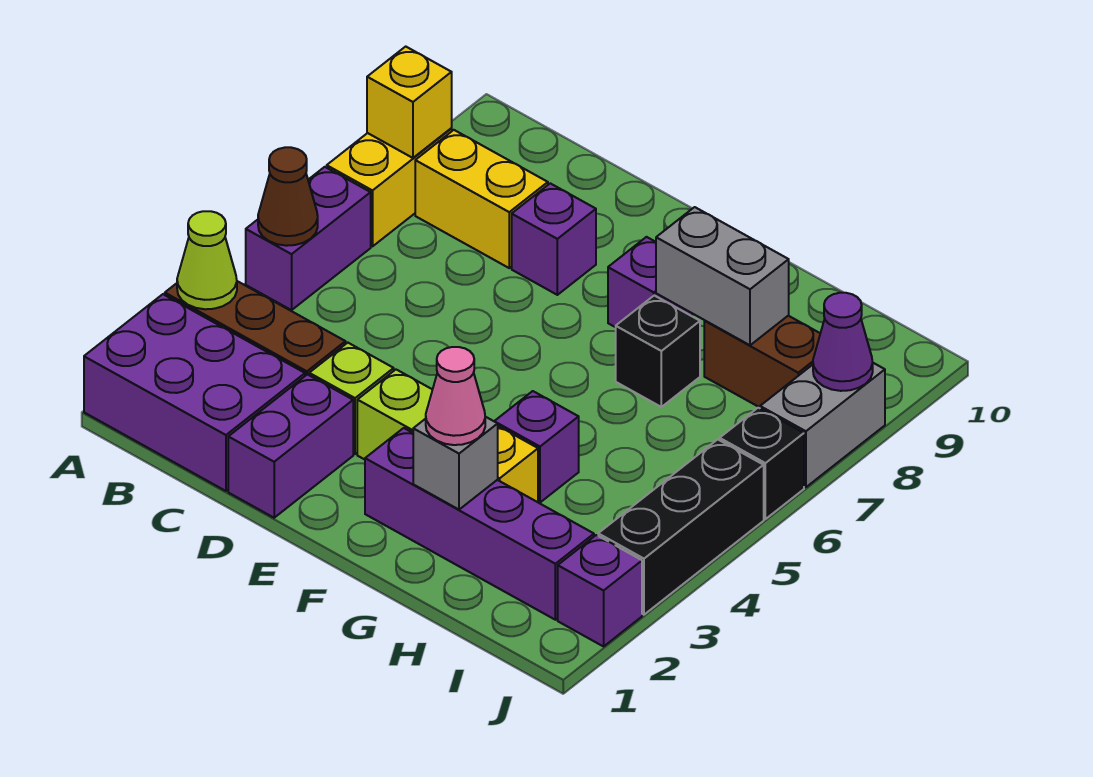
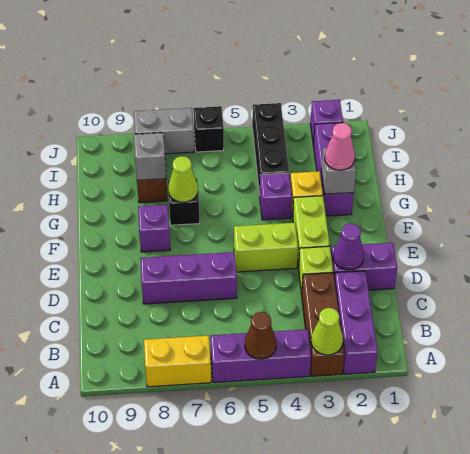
purple 2x3 brick [84,294,305,491] -> purple 1x3 brick [334,271,378,374]
purple 1x2 brick [246,167,371,310] -> purple 1x3 brick [210,329,311,383]
yellow 1x1 brick [367,47,452,158] -> none
yellow 1x2 brick [415,130,548,268] -> none
purple 1x1 brick [512,183,596,295] -> purple 1x3 brick [140,252,237,304]
none -> lime 1x2 brick [234,223,298,272]
purple 1x4 brick [365,428,594,620] -> purple 1x3 brick [313,122,354,216]
none -> lime 1x1 cone [168,156,198,202]
grey 1x2 brick [656,207,789,345] -> grey 1x1 brick [134,133,166,180]
black 1x3 brick [598,440,764,615] -> black 1x3 brick turned to [252,103,289,195]
purple 1x1 cone [813,293,873,391] -> purple 1x1 cone moved to [333,223,364,270]

